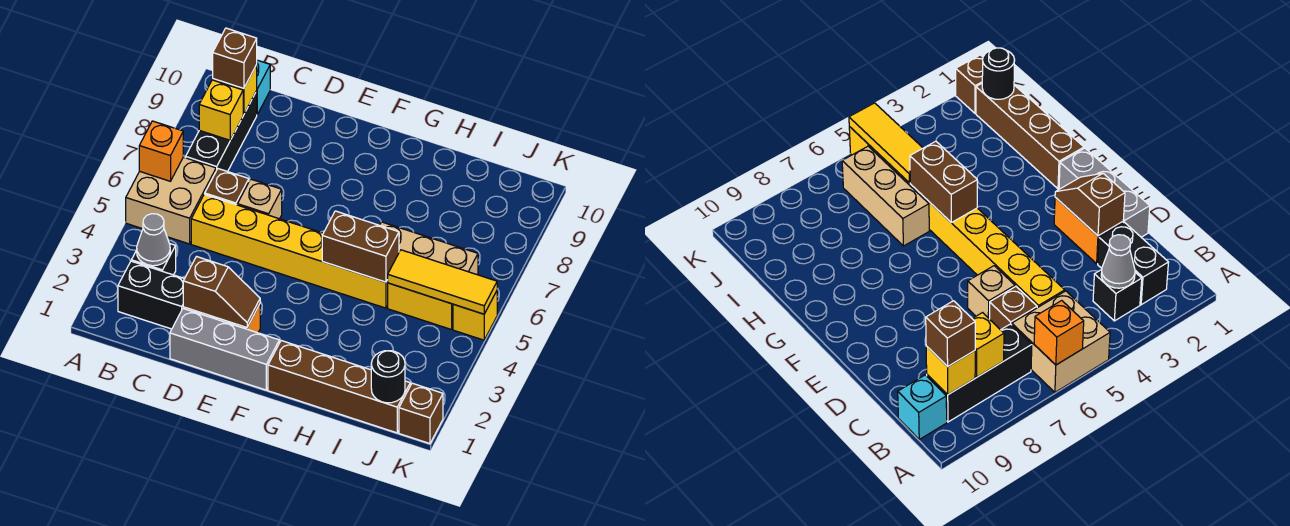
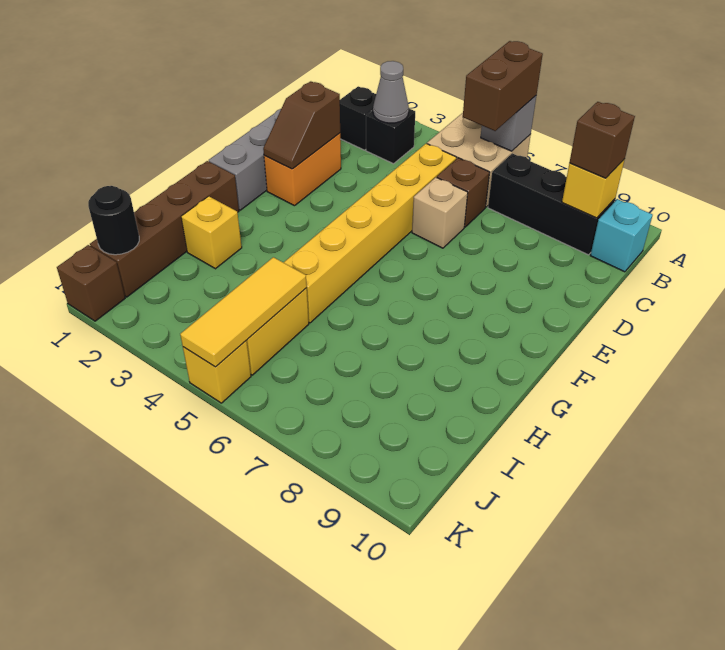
orange 1x1 brick [139,121,183,181] -> grey 1x1 brick [481,96,536,151]
black 1x2 brick [118,261,184,329] -> black 1x1 brick [340,86,376,150]
yellow 1x1 brick [199,80,243,140] -> yellow 1x1 brick moved to [181,196,242,269]
brown 1x2 brick [322,211,399,282] -> brown 1x2 brick moved to [463,41,543,131]
tan 1x3 brick [380,222,478,275] -> none

